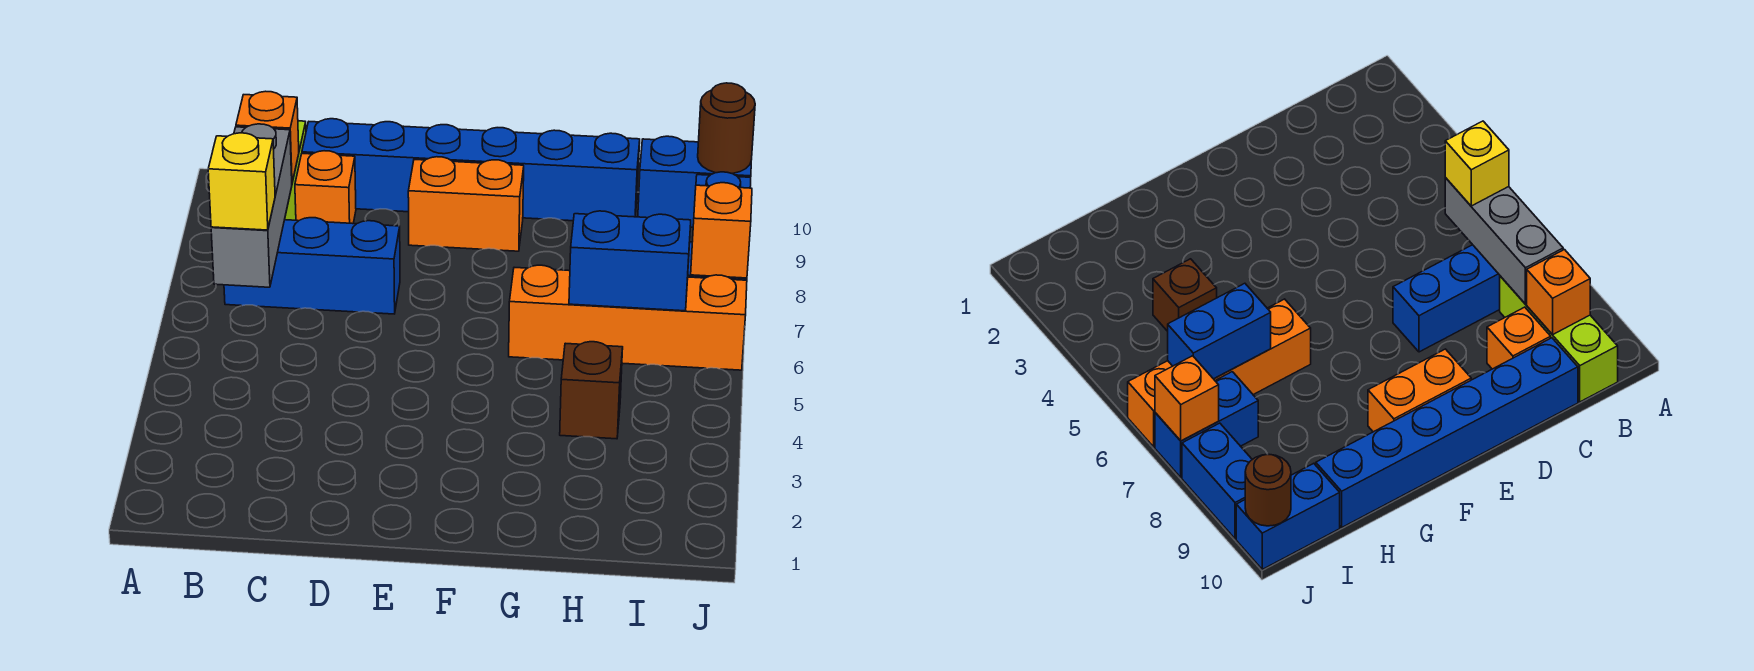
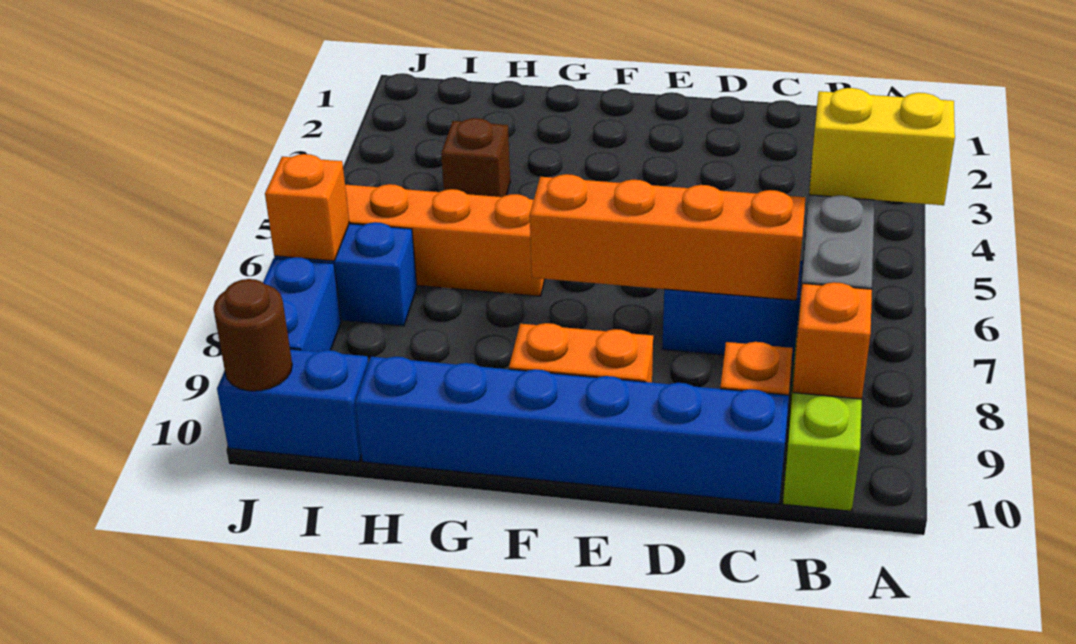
yellow 1x1 brick [208,133,275,230] -> yellow 1x2 brick [809,88,955,205]
none -> orange 1x4 brick [530,174,806,300]
blue 1x2 brick [569,211,691,311] -> none

